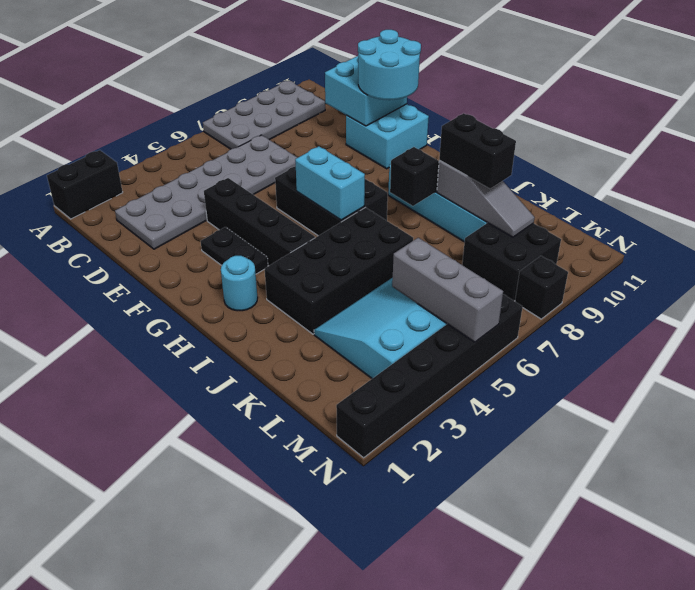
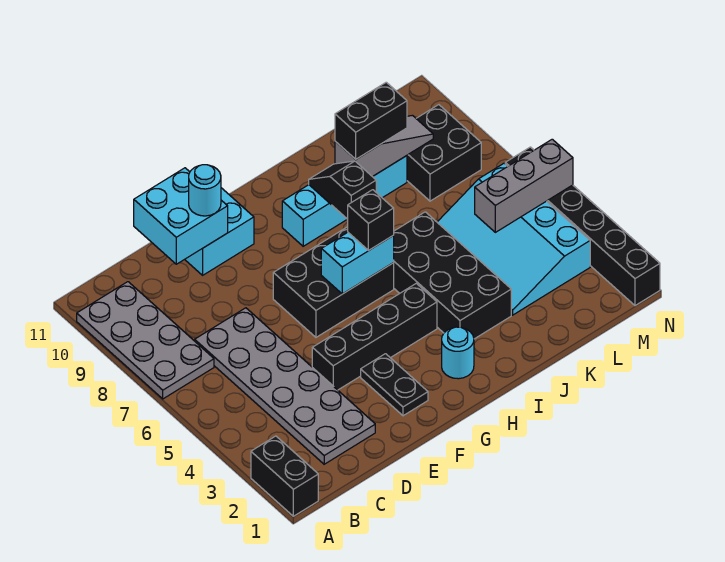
cyan 2x2 round brick [358,30,421,100] -> cyan 1x1 round brick [189,165,221,216]
black 1x2 plate [201,227,268,274] -> black 1x2 plate turned to [361,354,428,416]
black 1x1 brick [515,256,568,319] -> black 1x1 brick moved to [348,190,394,250]

